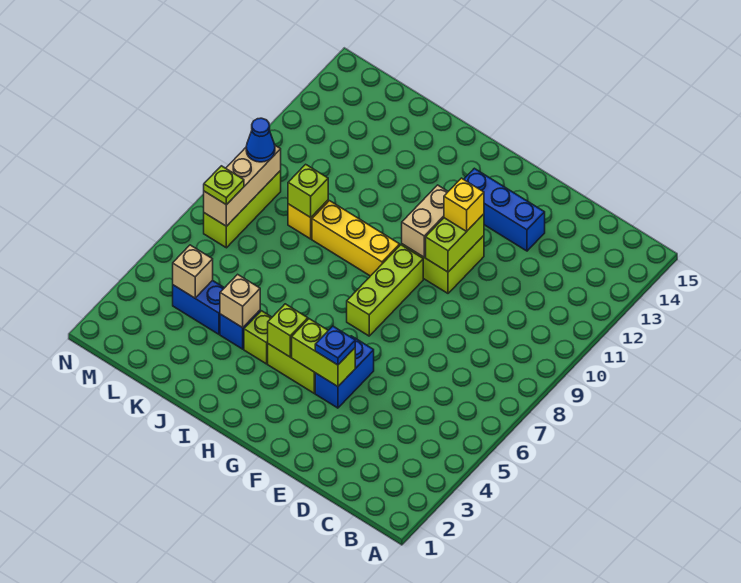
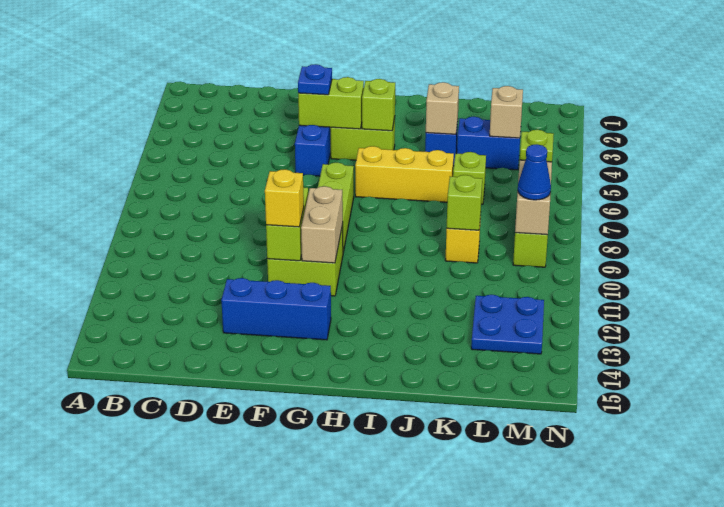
yellow 1x3 brick [312,201,400,276] -> yellow 1x3 brick moved to [355,146,454,202]
lime 1x1 brick [244,311,272,364] -> lime 1x1 brick moved to [453,152,486,204]
none -> blue 2x2 plate [471,295,544,354]

